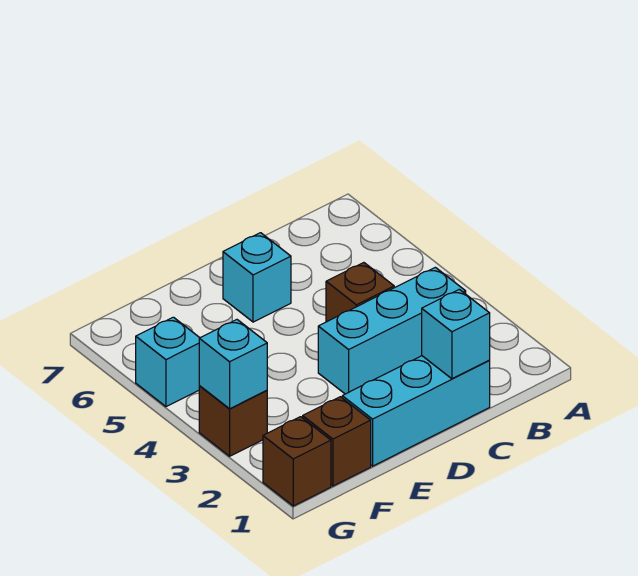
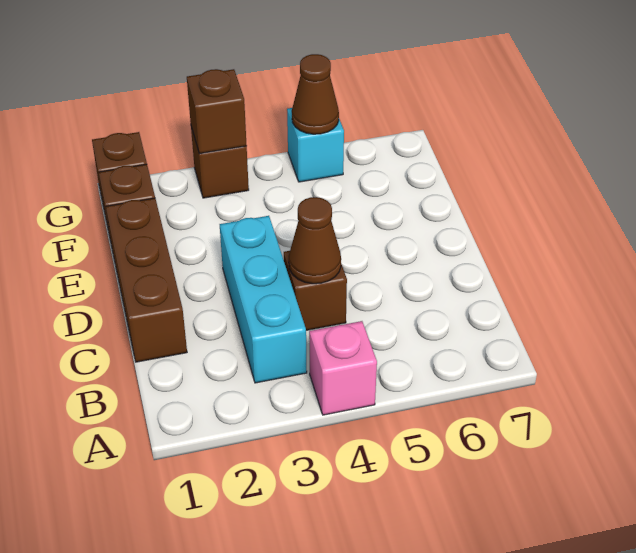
none -> pink 1x1 brick [309,321,377,415]
cyan 1x3 brick [342,356,490,466] -> brown 1x3 brick [106,198,187,362]
cyan 1x1 brick [422,289,490,379] -> none
none -> brown 1x1 cone [289,197,341,284]
cyan 1x1 brick [223,233,291,322] -> none
cyan 1x1 brick [199,320,267,409] -> brown 1x1 brick [187,69,247,154]
none -> brown 1x1 cone [292,54,339,134]

